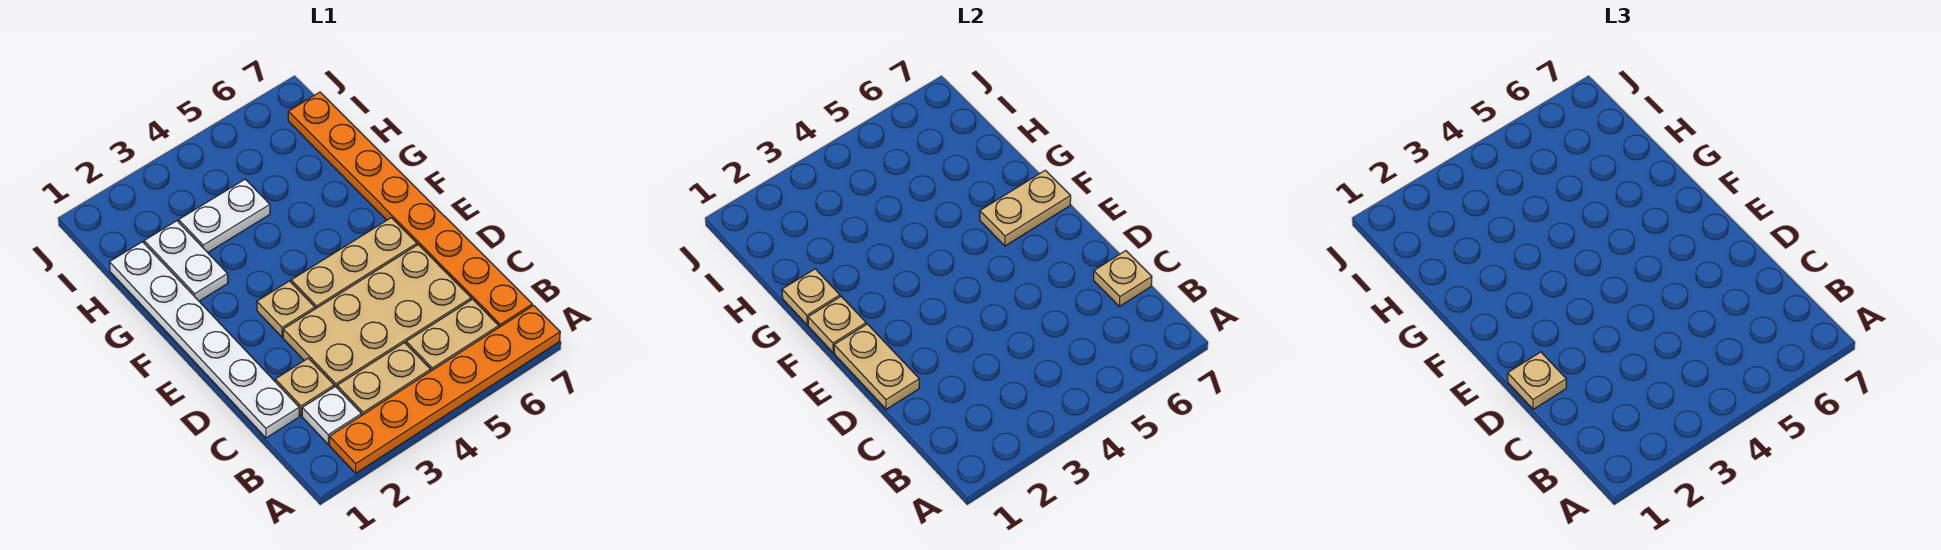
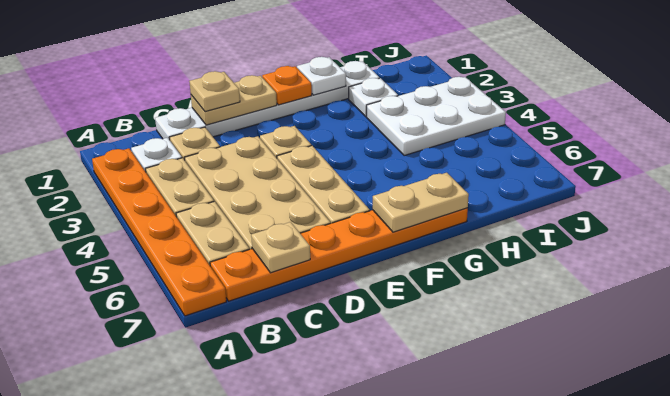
orange 1x8 plate [288,92,532,327] -> orange 1x6 plate [210,208,468,301]
tan 1x1 plate [808,297,866,353] -> orange 1x1 plate [262,66,312,105]
tan 1x2 plate [980,170,1071,246] -> tan 1x2 plate turned to [373,173,469,232]
tan 1x1 plate [782,269,840,325] -> white 1x1 plate [297,57,346,95]
white 1x2 plate [144,221,228,301] -> white 1x1 plate [349,78,398,117]
white 1x2 plate [179,179,270,252] -> white 2x3 plate [367,77,506,156]

